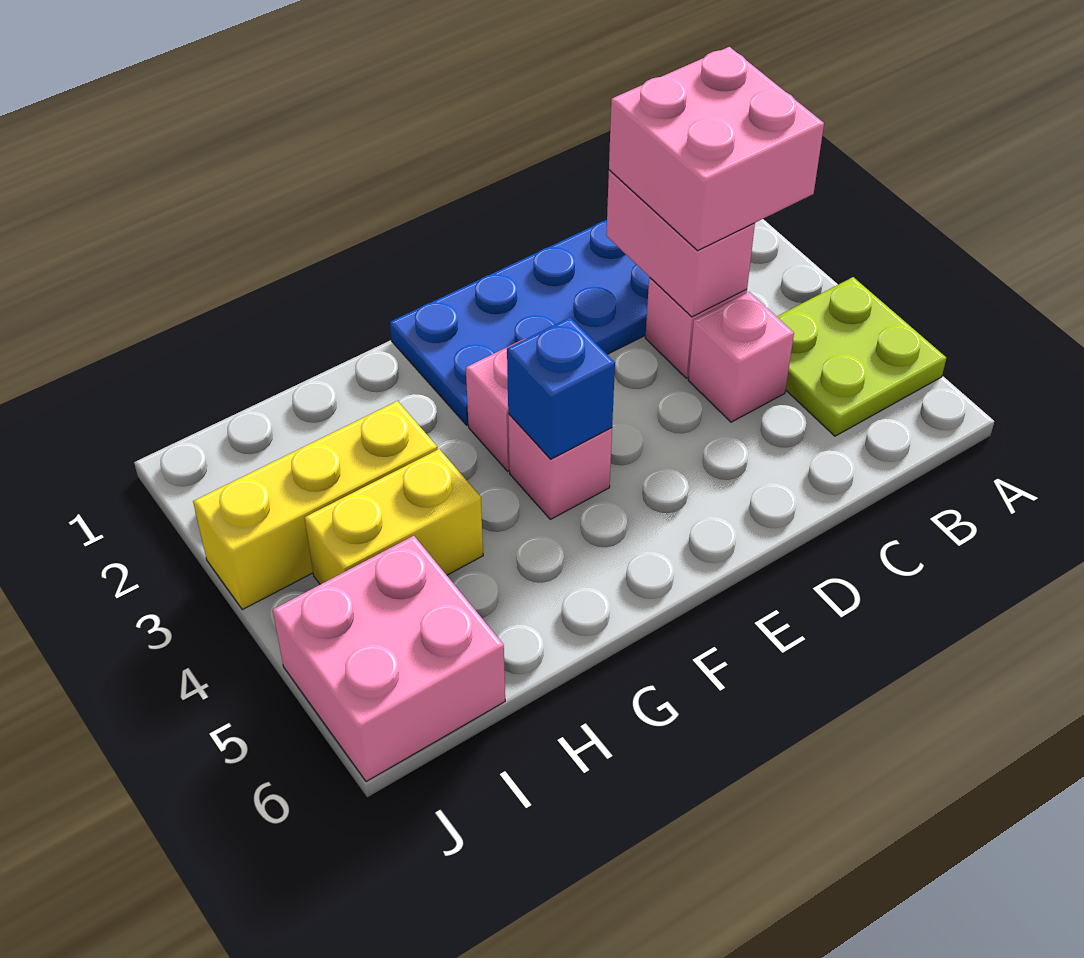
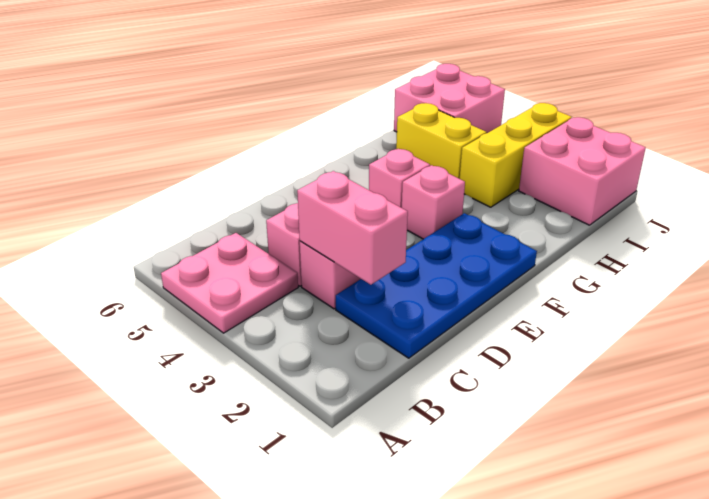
lime 2x2 plate [777,277,946,436] -> pink 2x2 plate [161,233,298,333]
pink 2x2 brick [609,47,824,250] -> pink 2x2 brick moved to [519,117,646,225]
blue 1x1 brick [507,318,615,459] -> none
yellow 1x2 brick [304,449,483,584] -> yellow 1x2 brick turned to [396,103,487,179]

